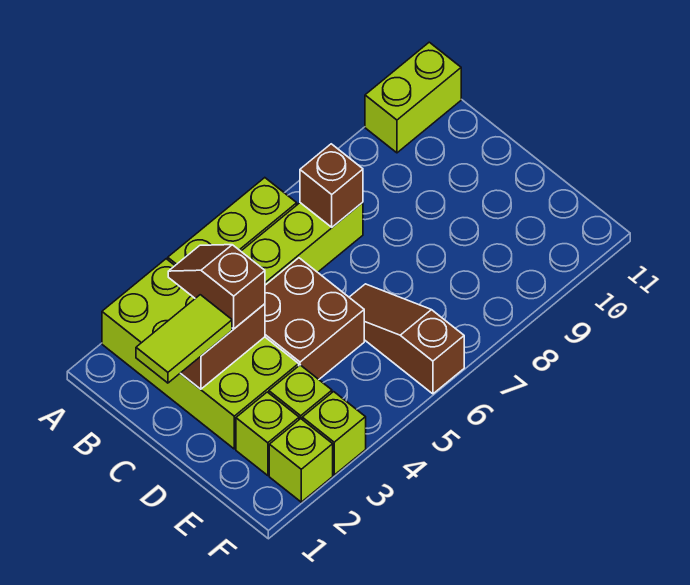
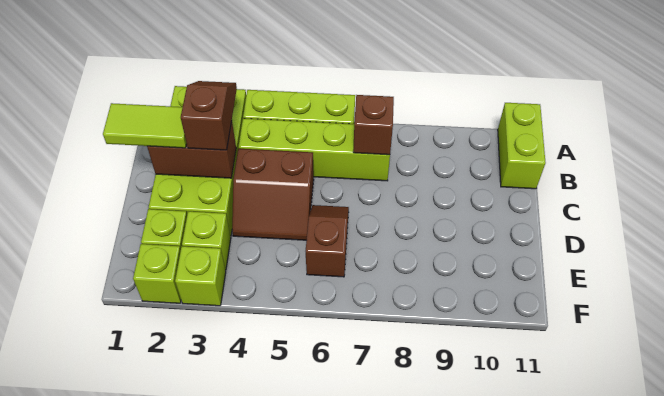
lime 1x2 brick [365,42,461,153] -> lime 1x2 brick turned to [498,103,546,189]
brown 2x2 brick [265,258,364,379] -> brown 2x2 slope [232,149,314,240]
brown 1x3 slope [349,284,464,394] -> brown 1x2 slope [306,205,349,277]

